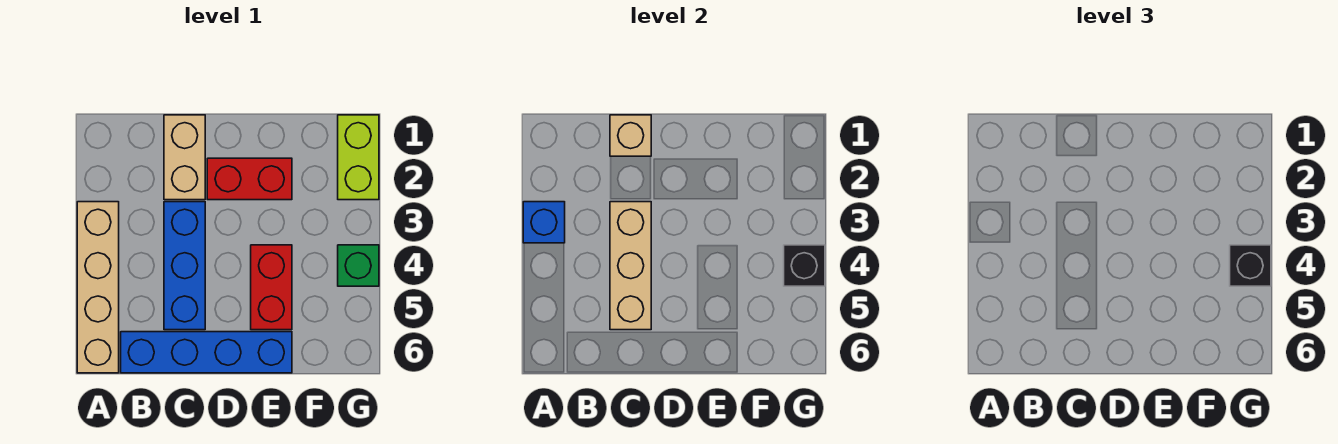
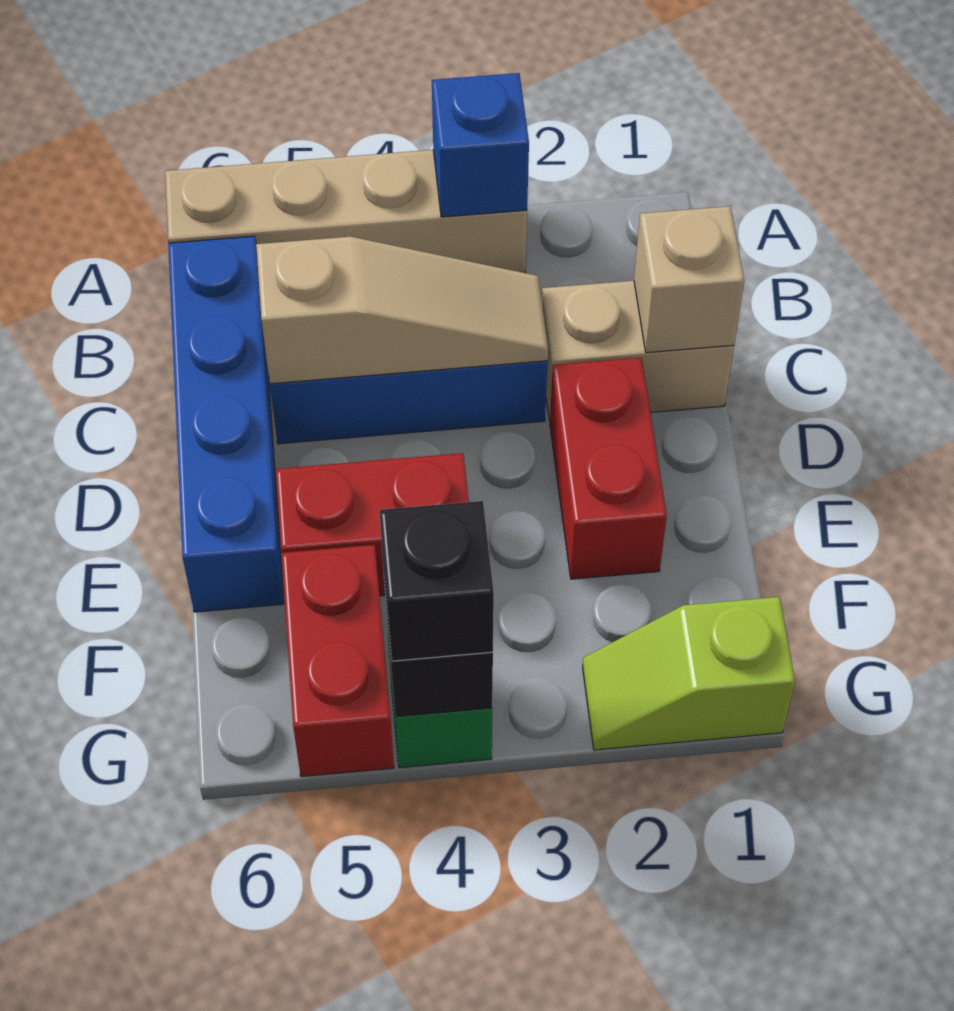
tan 1x3 brick [610,202,651,330] -> tan 1x3 slope [256,237,548,384]
none -> red 1x2 brick [281,545,394,777]
lime 1x2 brick [338,115,379,200] -> lime 1x2 slope [583,597,795,750]

